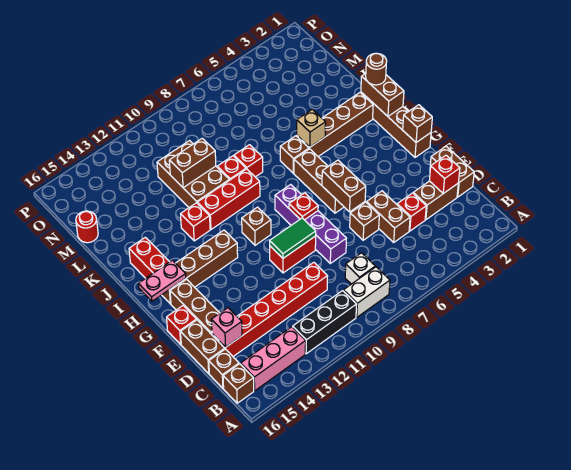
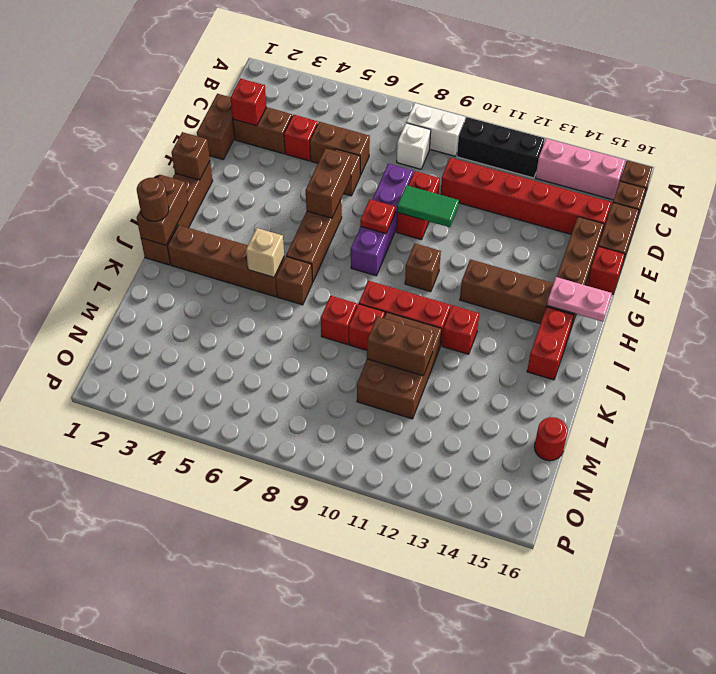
brown 1x2 brick [367,191,410,242] -> brown 1x2 brick turned to [310,122,370,175]
pink 1x1 brick [211,308,242,347] -> none
red 1x2 brick [270,236,316,273] -> red 1x2 brick turned to [396,171,440,240]

